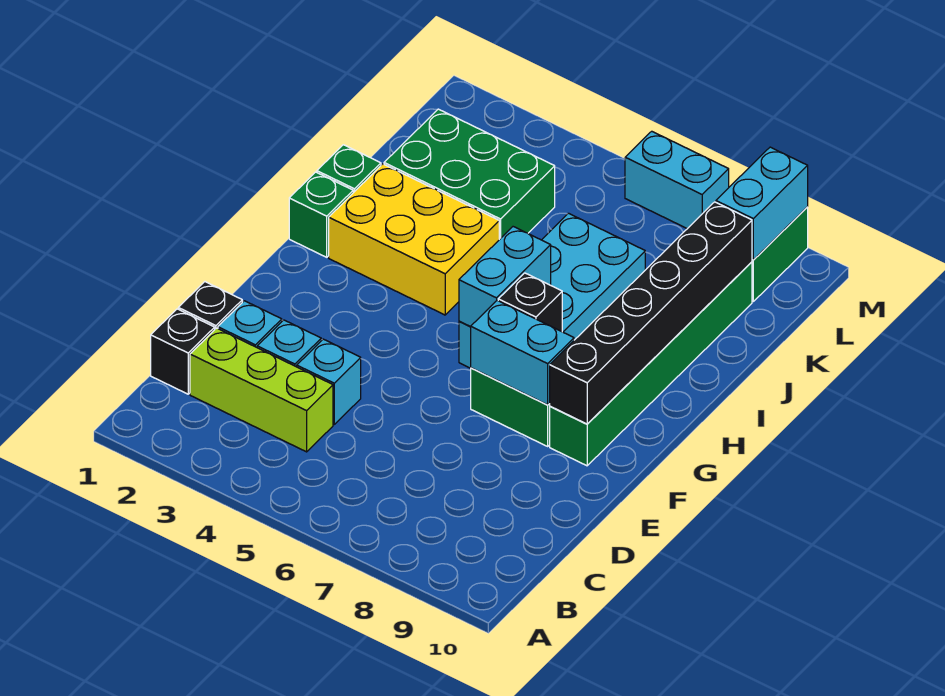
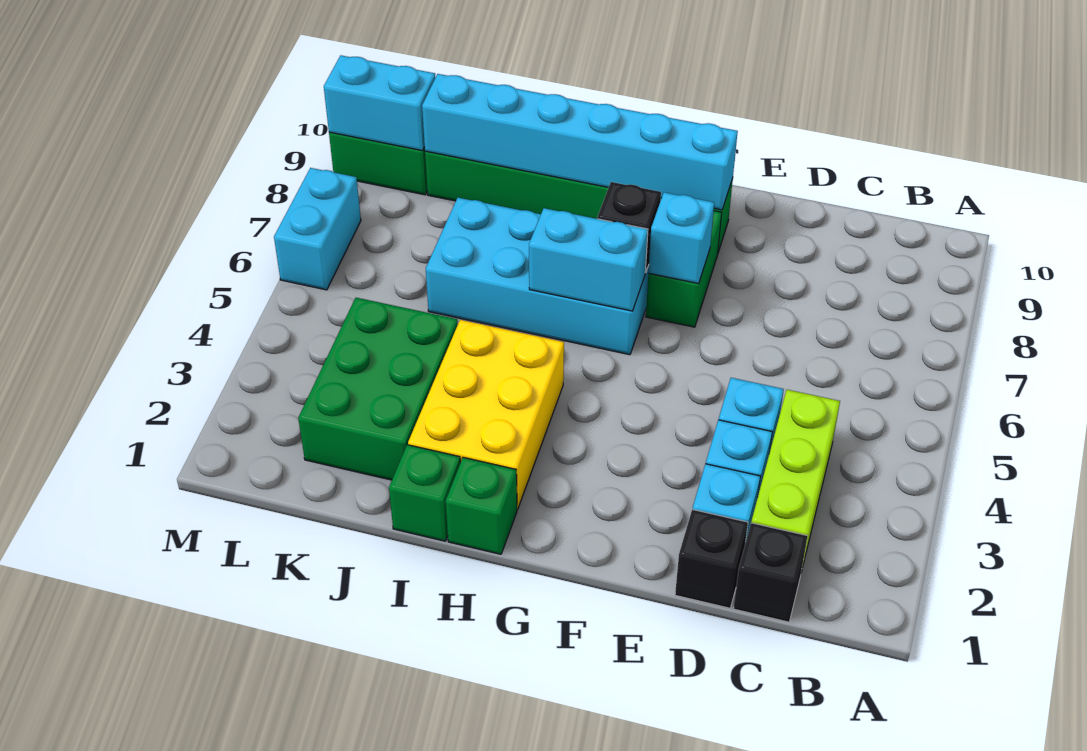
cyan 1x2 brick [471,300,574,405] -> cyan 1x1 brick [648,192,714,284]
black 1x6 brick [549,202,752,424] -> cyan 1x6 brick [422,74,738,210]

